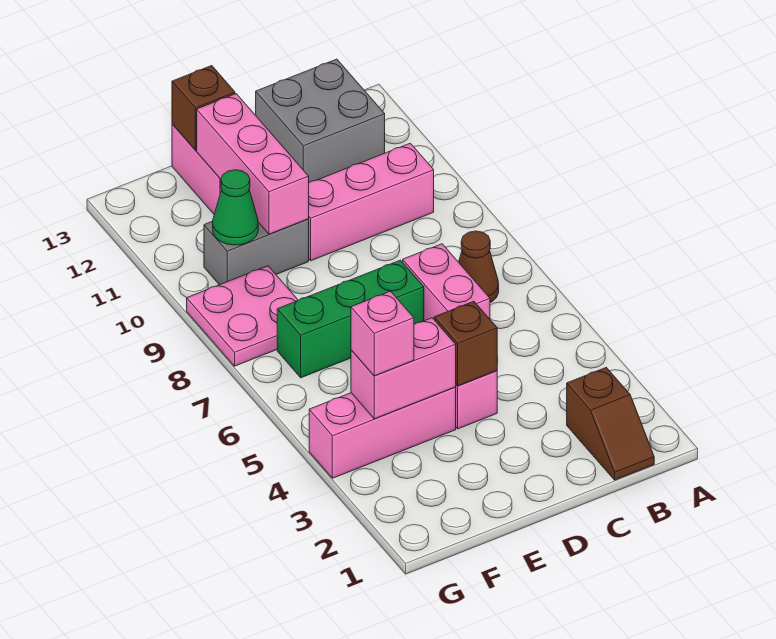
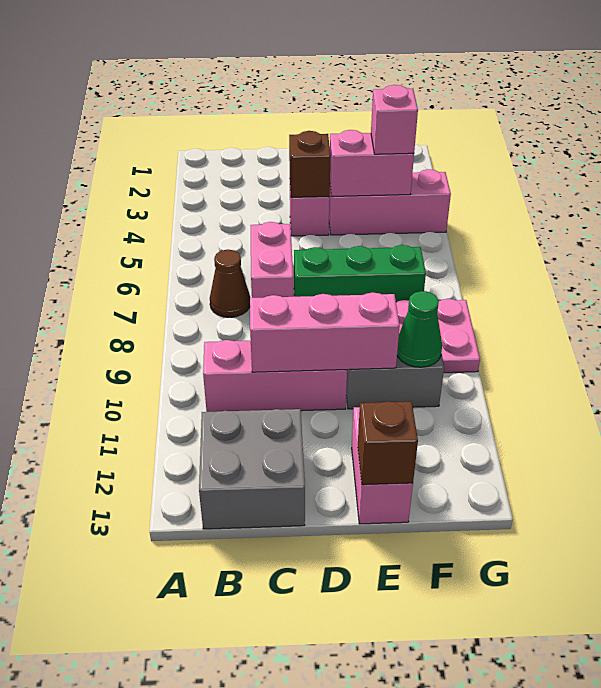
brown 1x2 slope [567,367,654,480] -> none
pink 1x3 brick [197,94,309,234] -> pink 1x3 brick turned to [250,292,400,372]

